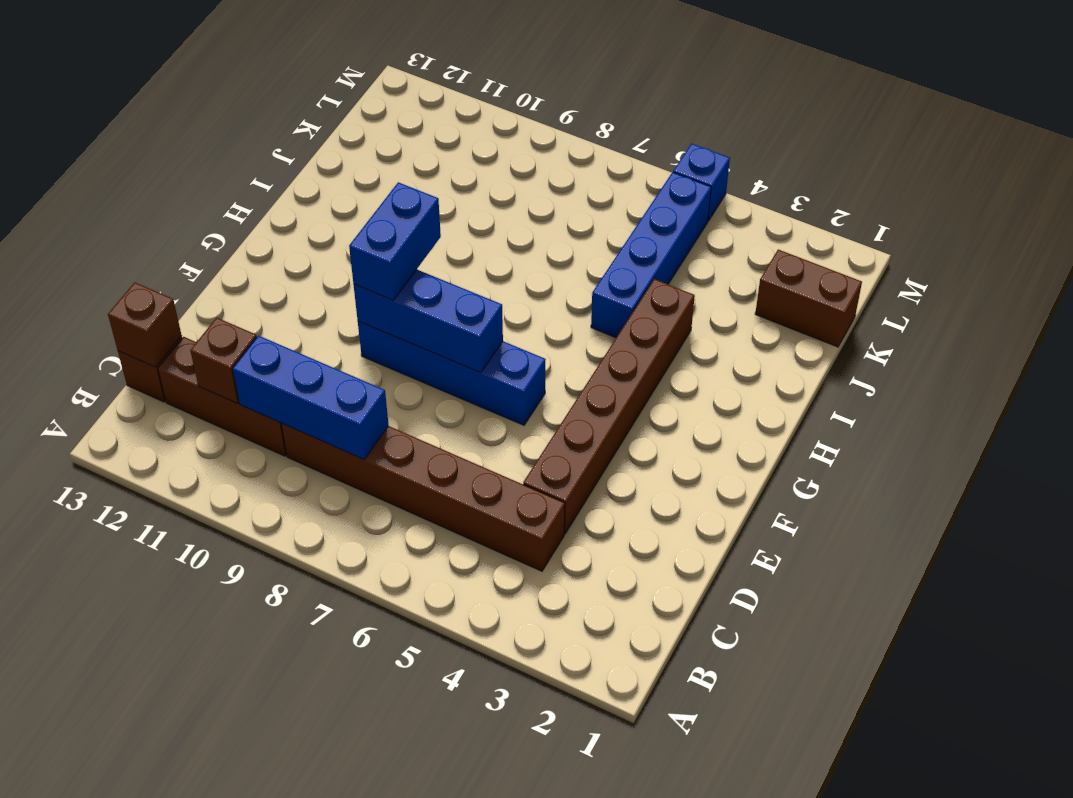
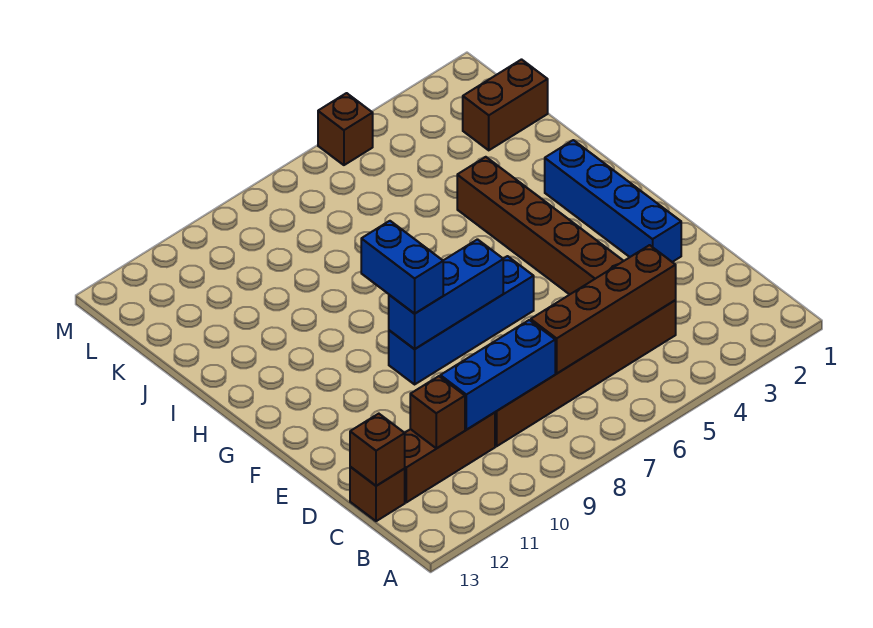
none -> brown 1x4 brick [531,245,676,373]
blue 1x4 brick [591,172,711,338] -> blue 1x4 brick moved to [545,140,681,262]
blue 1x1 brick [673,143,730,221] -> brown 1x1 brick [318,93,373,165]

